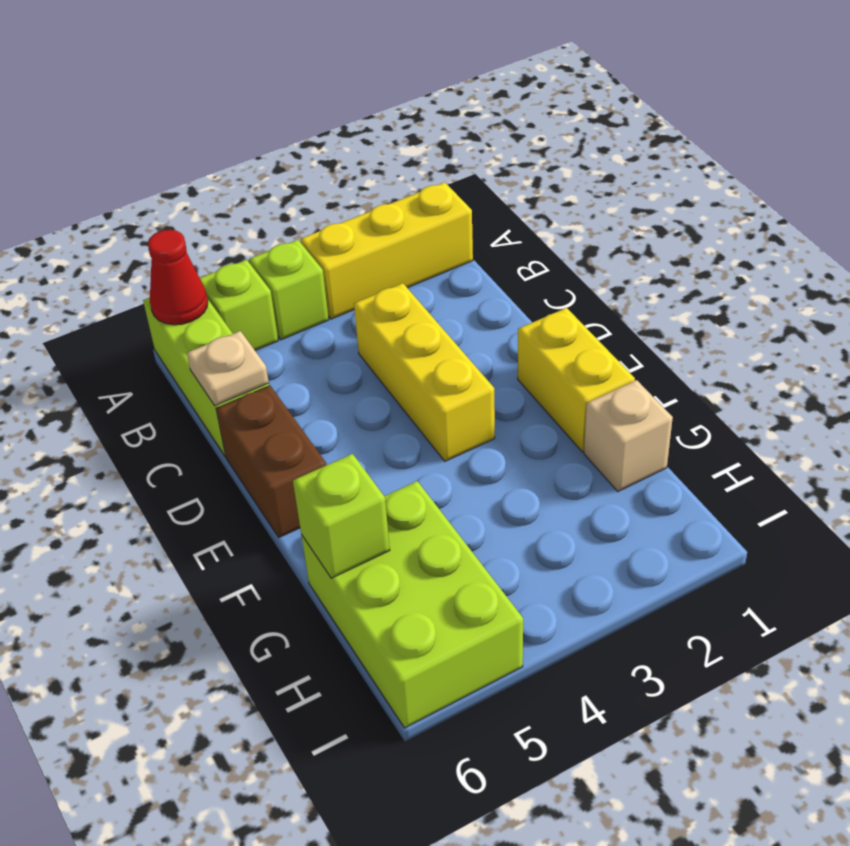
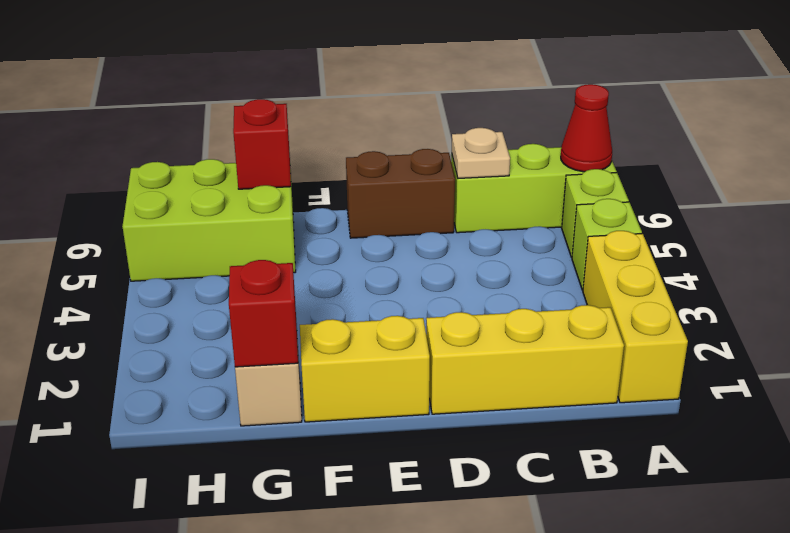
yellow 1x3 brick [354,283,495,461] -> yellow 1x3 brick moved to [426,305,624,414]
none -> red 1x1 brick [229,260,298,367]
lime 1x1 brick [293,454,390,578] -> red 1x1 brick [233,99,291,189]

